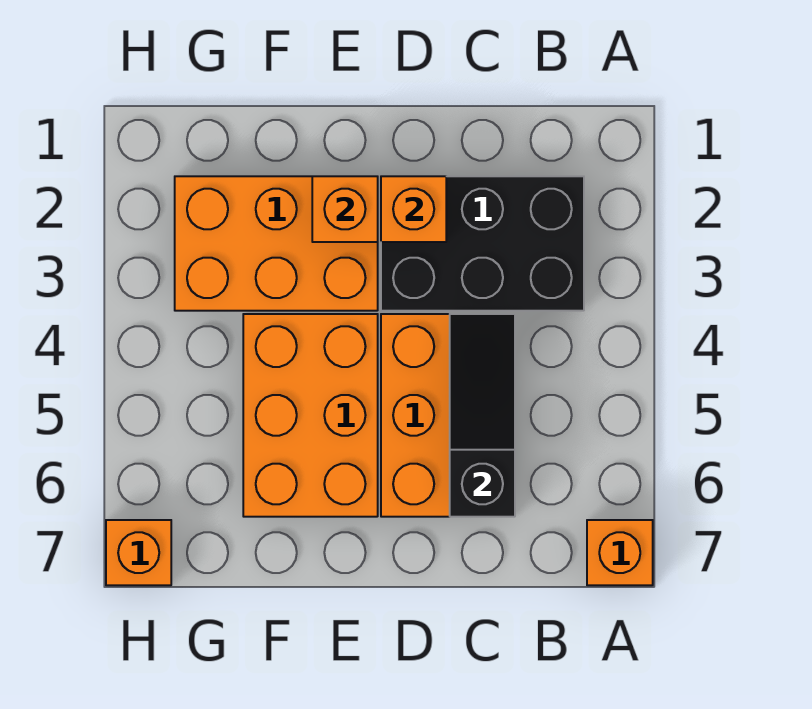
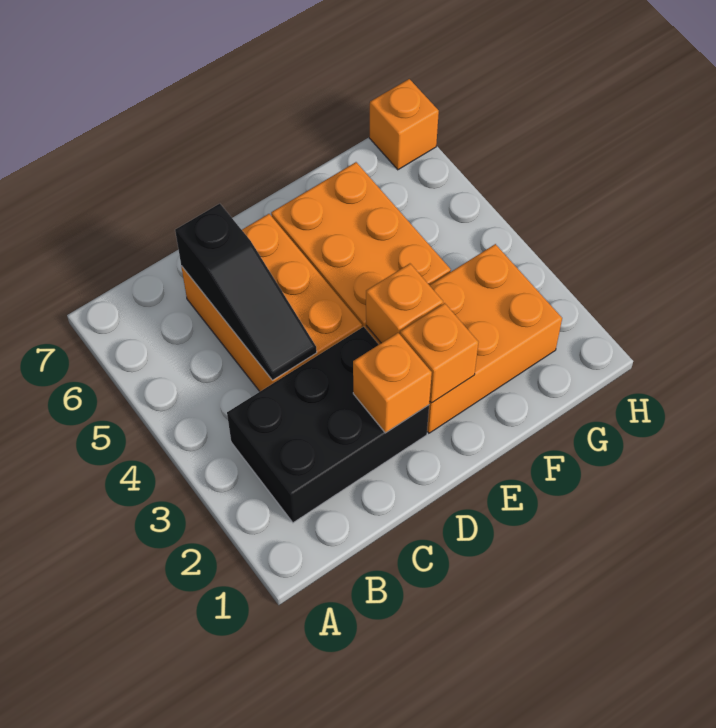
orange 1x1 brick [587,520,653,585] -> orange 1x1 brick moved to [366,264,443,343]

